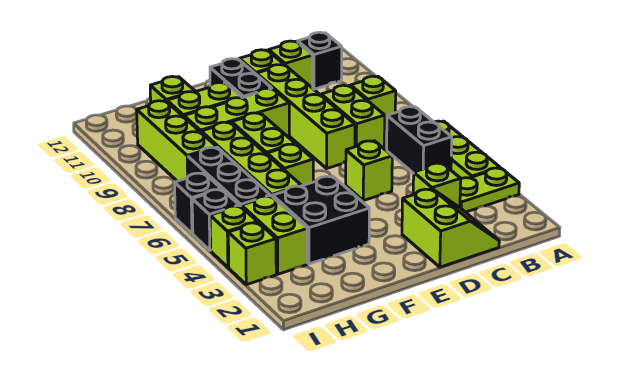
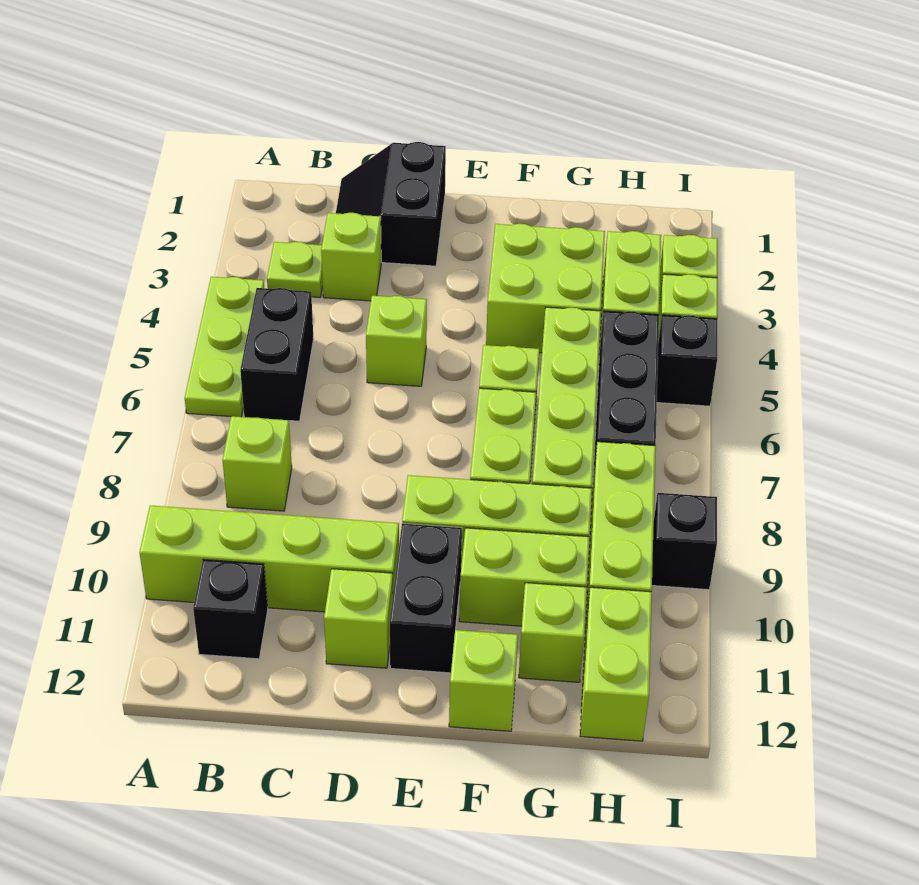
lime 1x2 plate [460,168,519,212] -> lime 1x1 plate [267,242,323,297]
lime 2x2 slope [402,189,499,267] -> black 2x2 slope [336,142,446,266]
lime 1x2 brick [321,85,385,148] -> lime 1x2 brick moved to [580,587,652,741]
lime 1x1 brick [269,41,313,88] -> lime 1x1 brick moved to [449,630,518,731]
lime 1x4 brick [257,65,355,168] -> lime 1x4 brick turned to [140,506,399,612]
black 2x2 brick [273,176,369,264] -> lime 2x2 brick [486,224,605,353]
black 1x1 brick [175,173,221,234] -> black 1x1 brick moved to [652,493,717,590]

